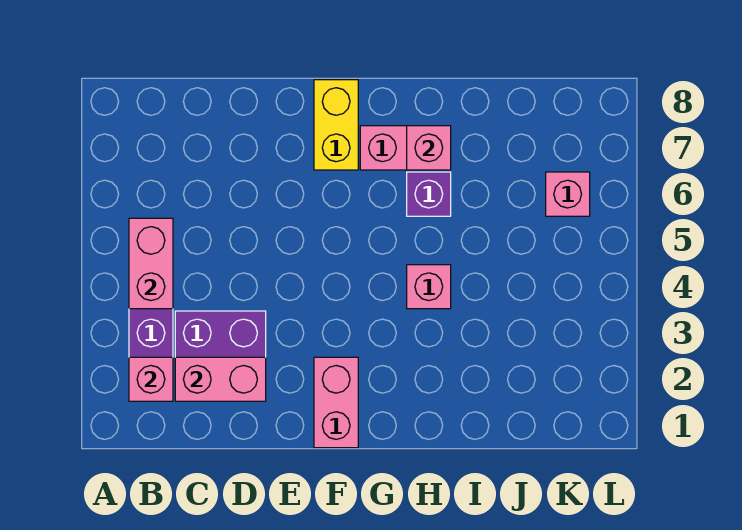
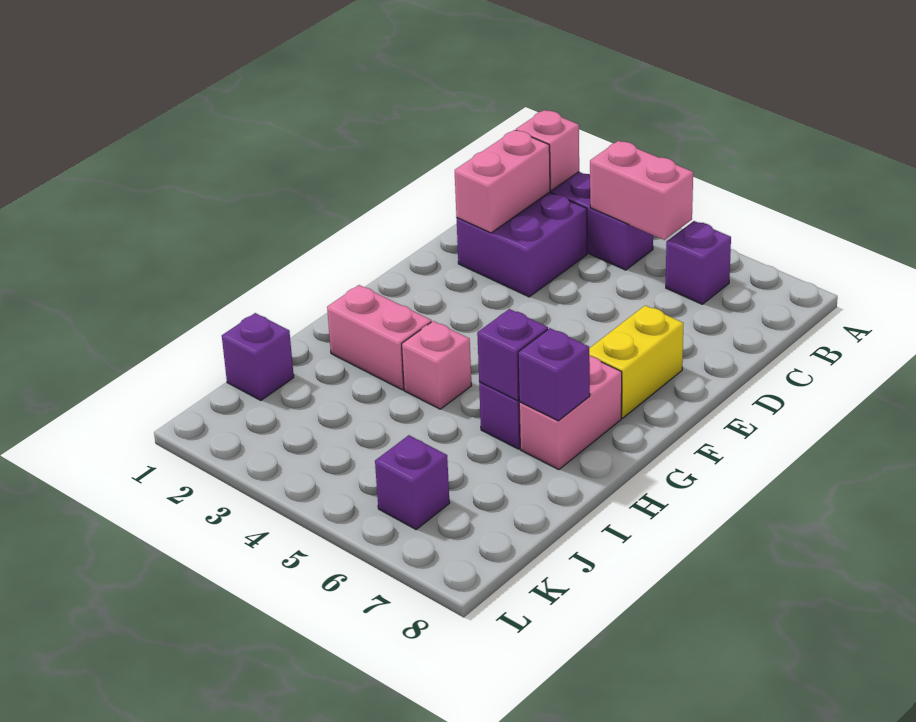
none -> purple 1x1 brick [666,221,731,304]
pink 1x2 brick [314,357,358,448] -> pink 1x2 brick moved to [327,285,431,390]
yellow 1x2 brick [314,80,358,170] -> yellow 1x2 brick turned to [589,305,684,418]
none -> purple 1x1 brick [477,309,548,401]
pink 1x1 brick [407,126,451,170] -> purple 1x1 brick [518,328,590,421]
none -> purple 1x1 brick [222,313,294,400]
pink 1x1 brick [546,172,590,216] -> purple 1x1 brick [375,435,450,529]

